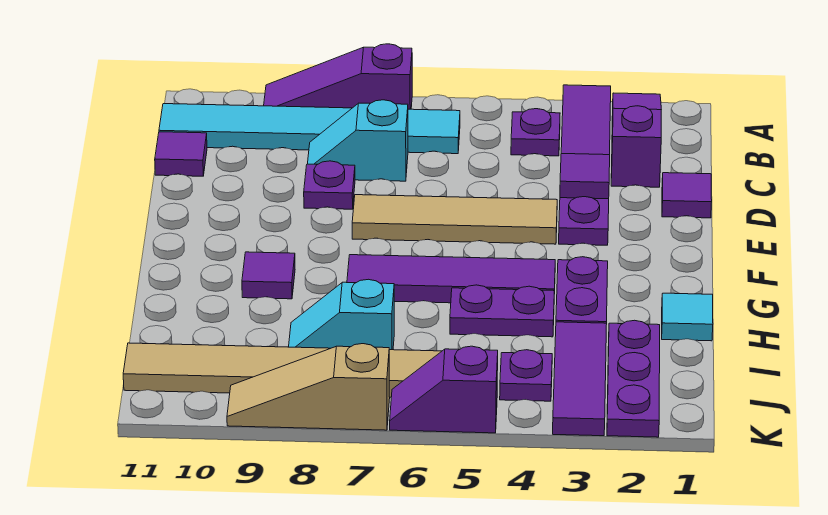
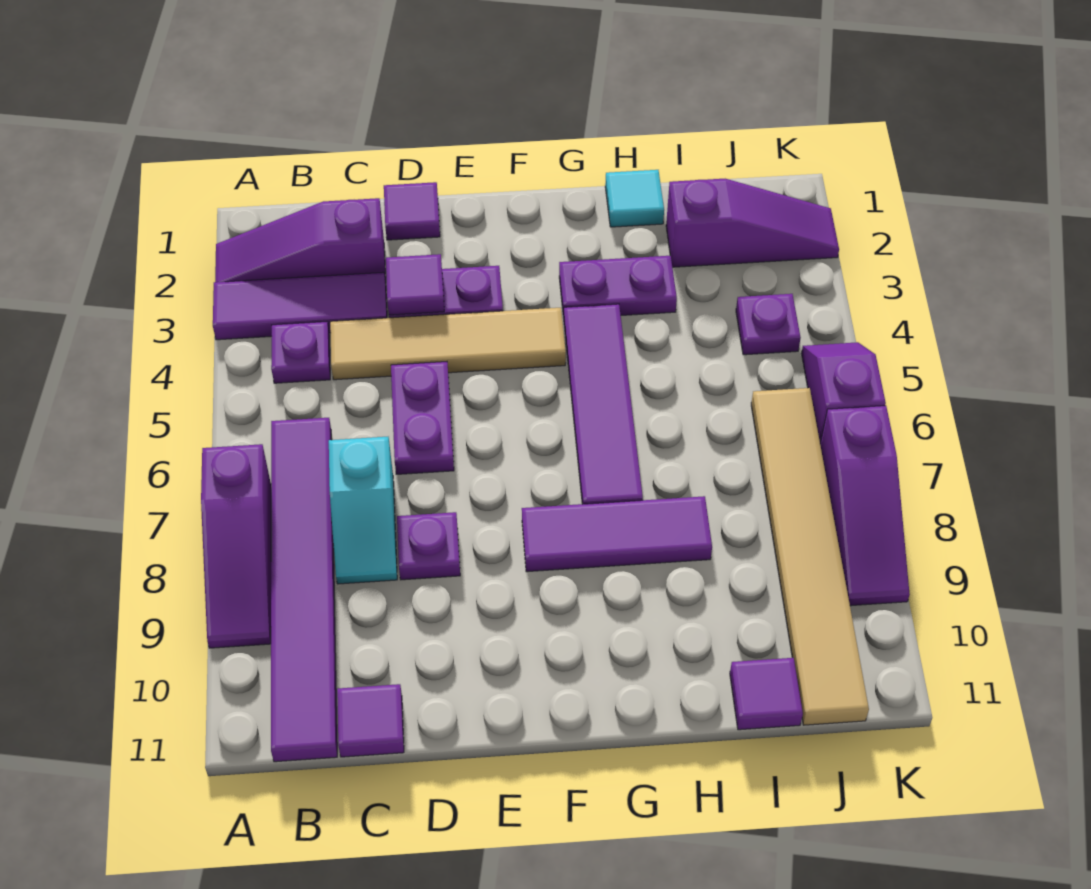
cyan 1x6 tile [159,104,460,154] -> purple 1x6 tile [271,418,337,762]
tan 1x4 tile [352,195,557,244] -> tan 1x4 tile turned to [330,308,566,380]
purple 1x1 tile [242,252,295,299] -> purple 1x1 tile moved to [730,658,803,730]
purple 1x2 plate [450,285,554,337] -> purple 1x2 plate moved to [391,362,454,474]
purple 1x3 plate [607,320,660,437] -> purple 1x3 slope [666,179,839,267]
purple 1x3 tile [553,322,607,436] -> purple 1x3 tile moved to [522,496,712,572]
cyan 1x2 slope [289,279,394,350] -> none
purple 1x2 slope [390,346,498,433] -> purple 1x2 slope turned to [801,342,886,444]
tan 1x3 slope [227,344,390,430] -> purple 1x3 slope [820,406,910,606]

